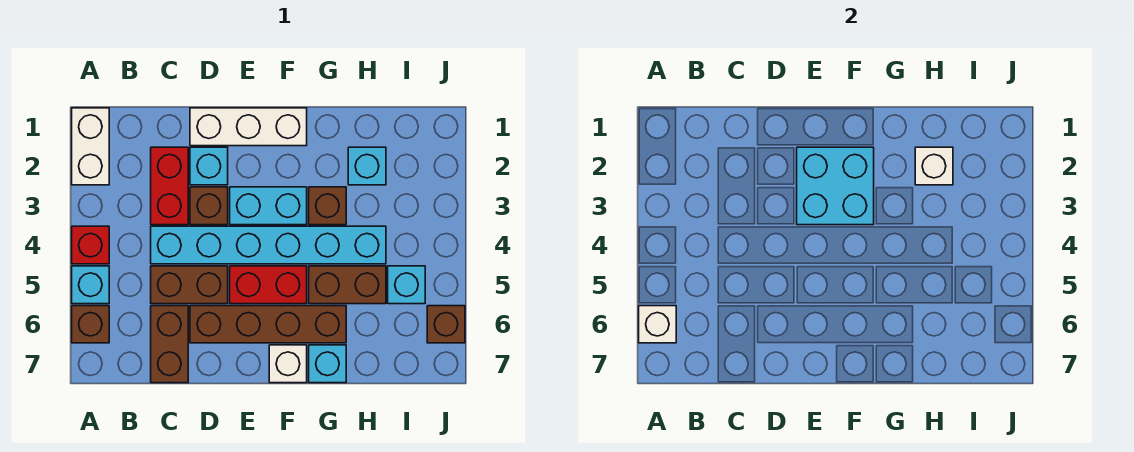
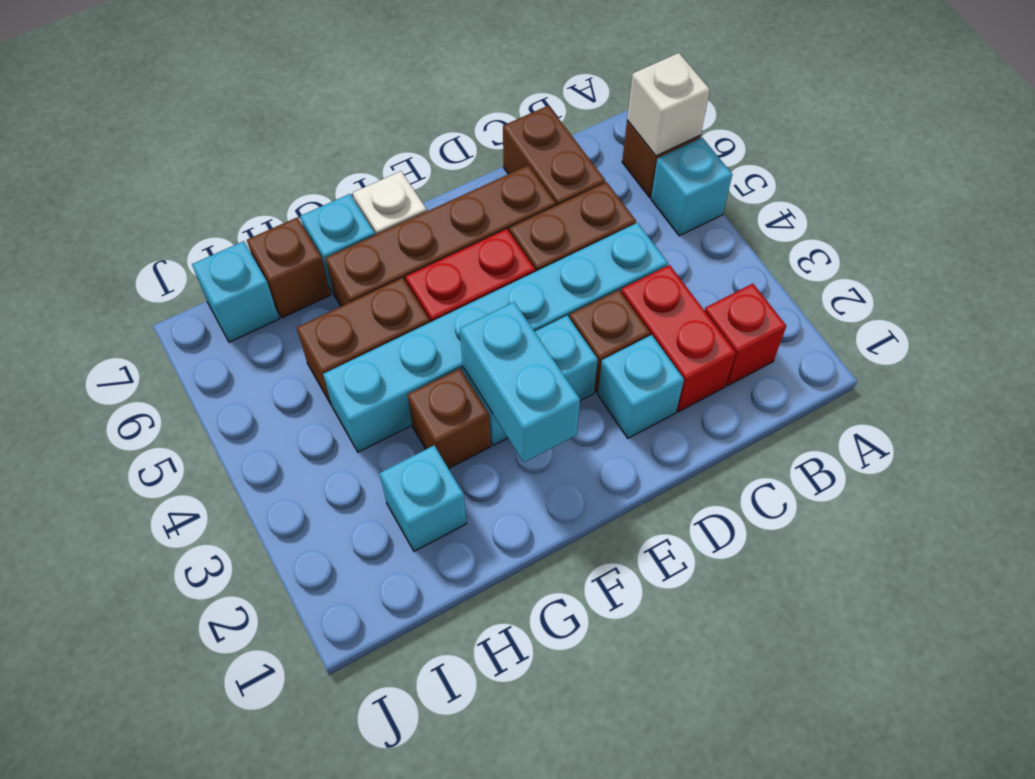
white 1x2 brick [72,108,109,185] -> none
red 1x1 brick [72,226,109,264] -> red 1x1 brick moved to [705,284,786,386]
white 1x3 brick [190,108,307,146] -> none
cyan 2x2 brick [797,147,874,225] -> cyan 1x2 brick [460,302,580,462]
white 1x1 brick [915,147,953,185] -> none
cyan 1x1 brick [388,266,425,304] -> cyan 1x1 brick moved to [192,241,279,342]
brown 1x1 brick [427,306,465,343] -> brown 1x1 brick moved to [247,217,331,318]

